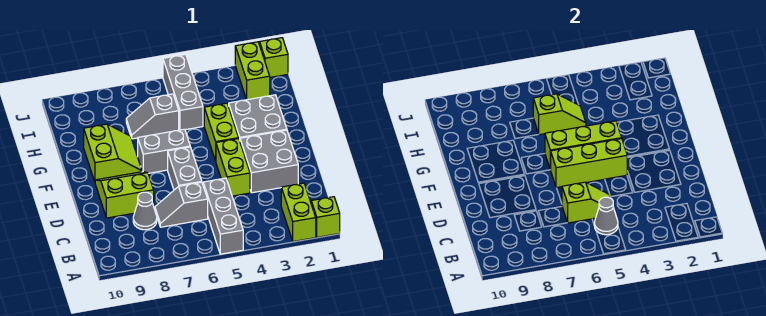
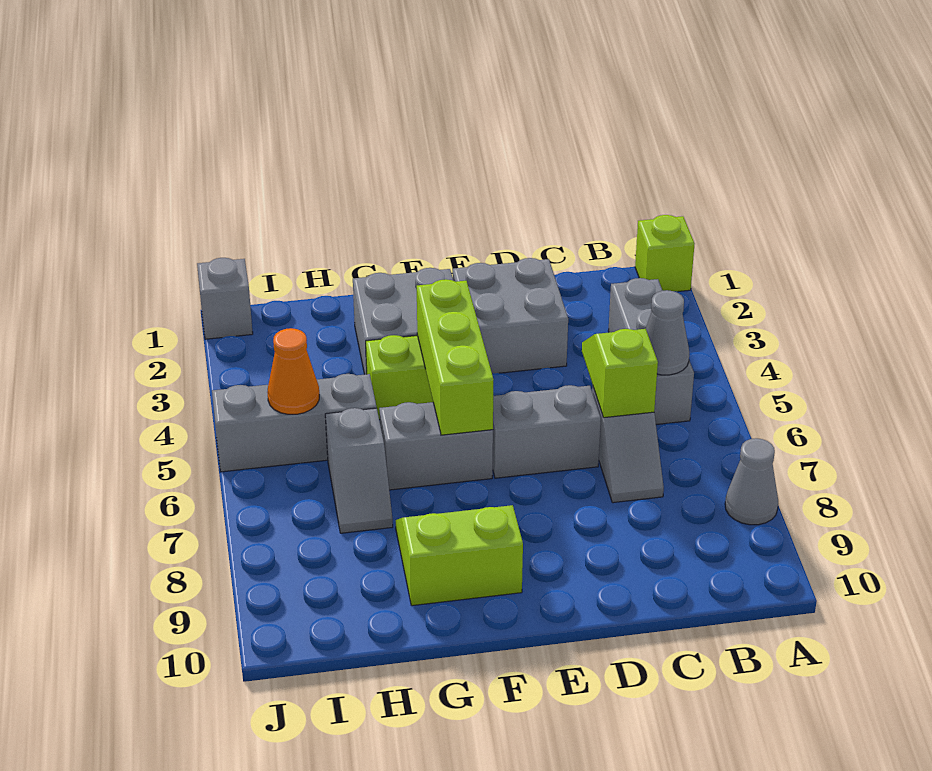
lime 1x2 brick [281,183,316,242] -> none
grey 1x3 brick [203,178,243,254] -> grey 1x3 brick turned to [608,278,694,425]
grey 1x1 cone [133,192,157,230] -> grey 1x1 cone moved to [725,438,778,525]
lime 1x2 brick [216,139,250,196] -> none
lime 2x2 slope [95,172,154,218] -> none
lime 1x3 brick [551,139,627,188] -> none
grey 1x2 brick [138,129,190,173] -> grey 1x2 brick turned to [379,402,493,490]
lime 1x2 slope [533,94,586,135] -> none
lime 1x2 brick [235,42,270,100] -> none
none -> orange 1x1 cone [267,328,319,414]
lime 1x1 brick [260,38,288,77] -> grey 1x1 brick [197,258,253,339]

